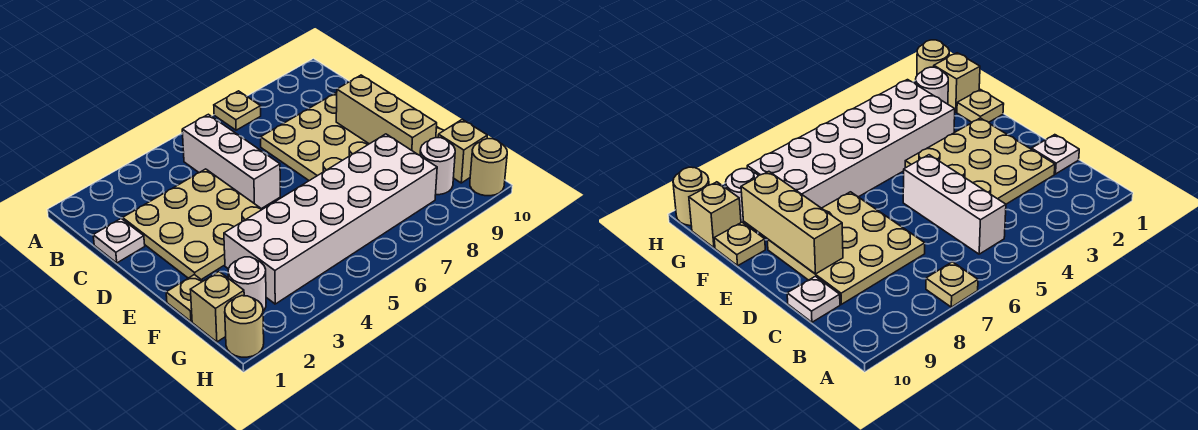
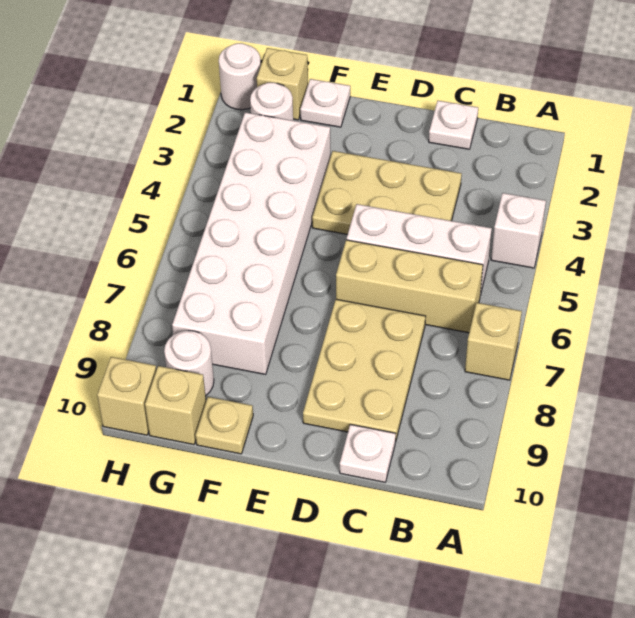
none -> white 1x1 brick [491,193,546,268]
tan 1x1 plate [214,91,261,130] -> tan 1x1 brick [465,303,522,380]
tan 3x3 plate [123,169,262,280] -> tan 2x3 plate [312,151,462,235]
tan 3x3 plate [261,93,369,181] -> tan 2x3 plate [303,299,426,439]
tan 1x3 brick [336,75,437,155] -> tan 1x3 brick moved to [336,240,483,333]
tan 1x1 plate [166,275,203,322] -> white 1x1 plate [300,79,350,127]
tan 1x1 round brick [225,296,264,357] -> white 1x1 round brick [219,43,261,110]
tan 1x1 round brick [470,139,507,196] -> tan 1x1 brick [97,357,156,435]

